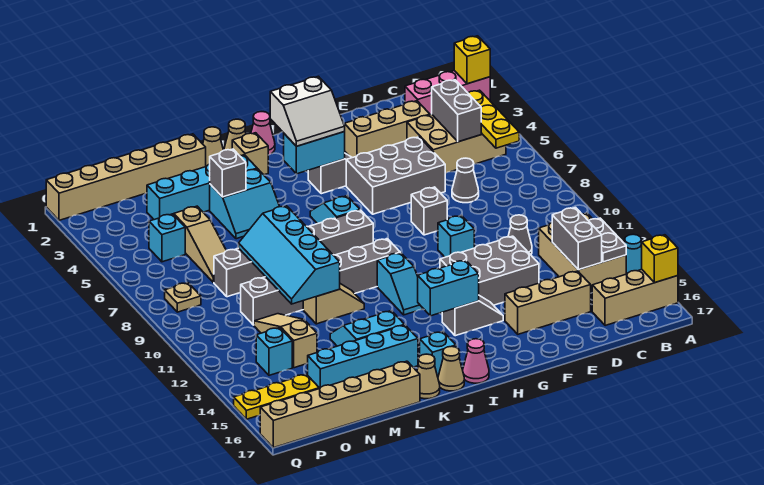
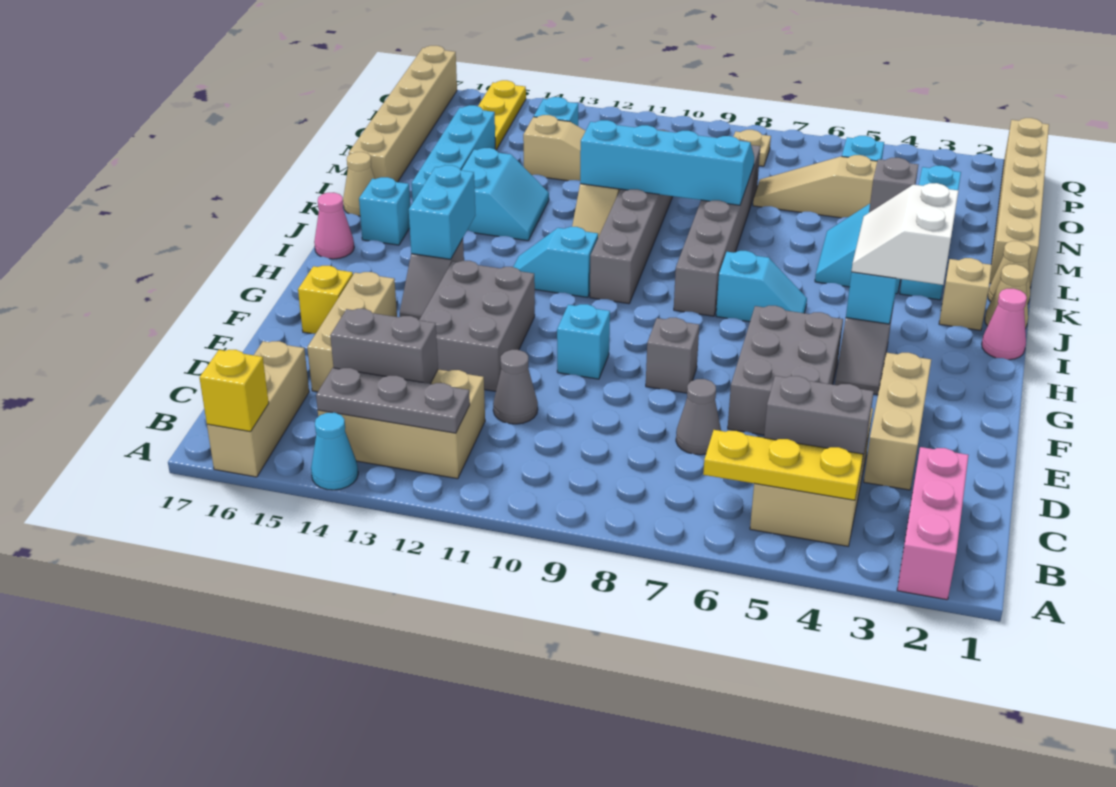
yellow 1x1 brick [454,36,490,84] -> yellow 1x1 brick moved to [298,266,353,334]
grey 1x2 plate [589,218,626,262] -> grey 1x3 plate [316,368,470,433]
tan 1x1 cone [438,346,464,391] -> none

